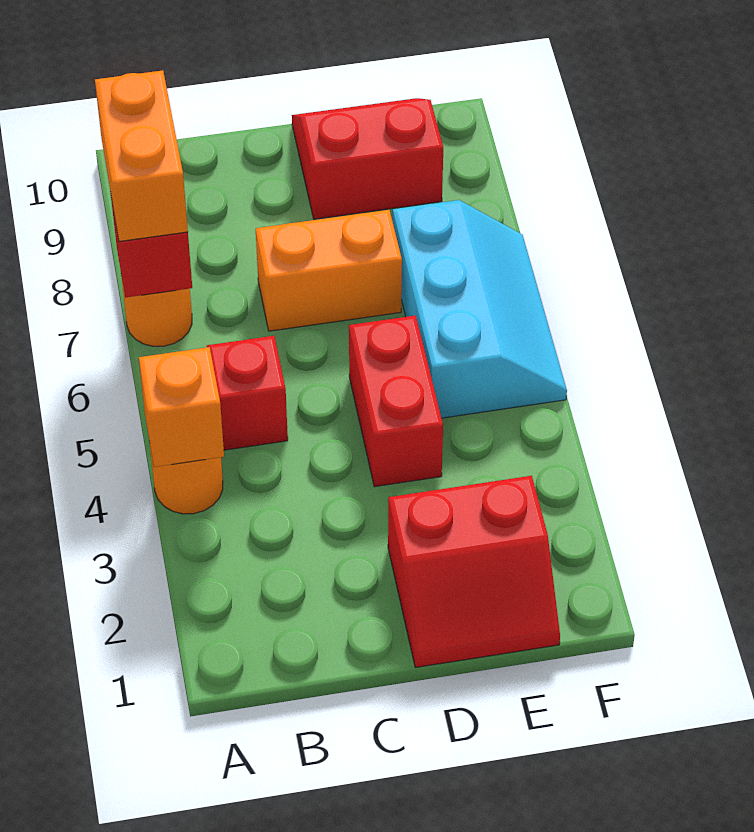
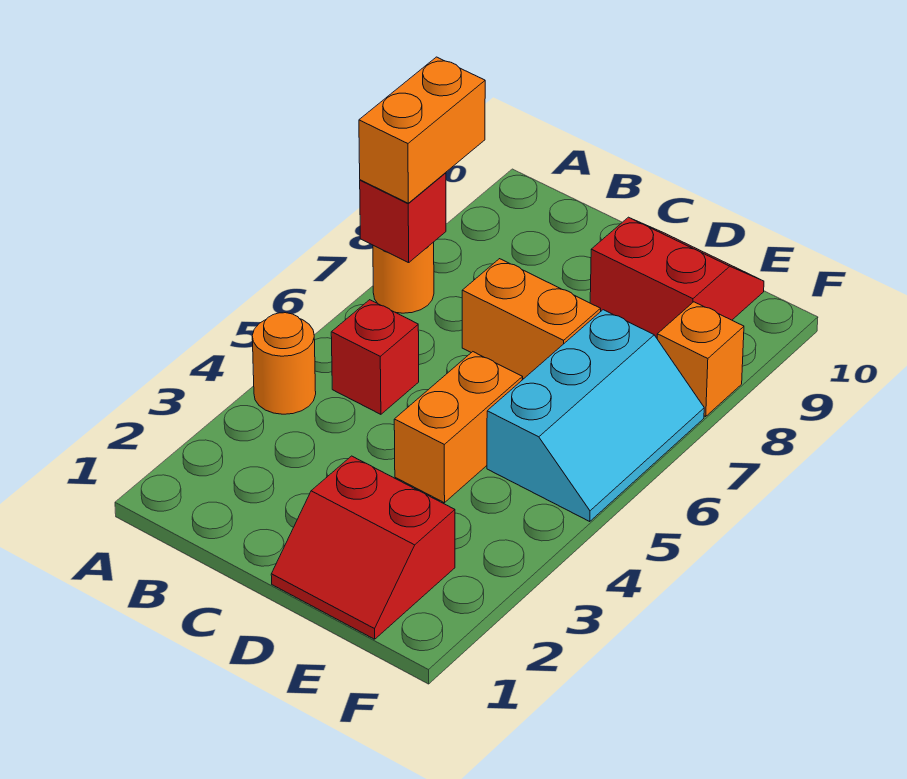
orange 1x1 brick [139,347,224,467] -> orange 1x1 brick moved to [657,302,744,416]
red 1x2 brick [349,315,443,487] -> orange 1x2 brick [394,352,523,503]

